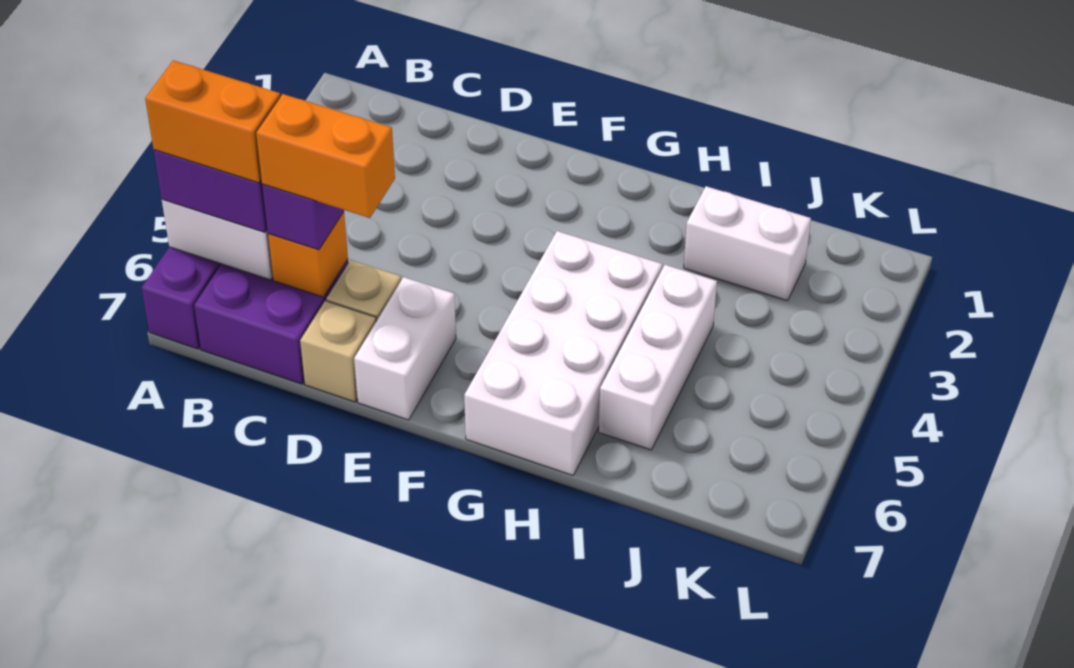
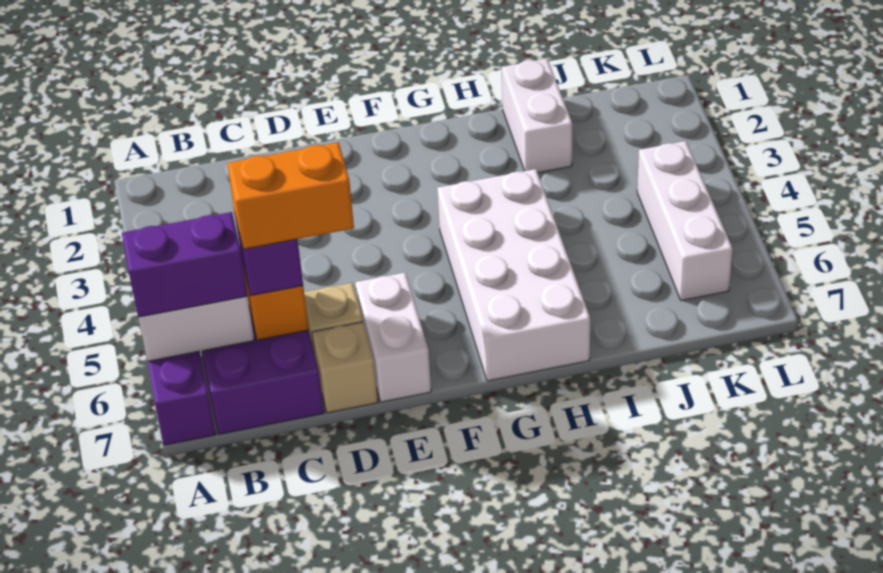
orange 1x2 brick [145,60,280,183] -> none
white 1x2 brick [684,186,811,301] -> white 1x2 brick turned to [502,59,572,173]
white 1x3 brick [599,265,717,450] -> white 1x3 brick moved to [637,141,733,301]

